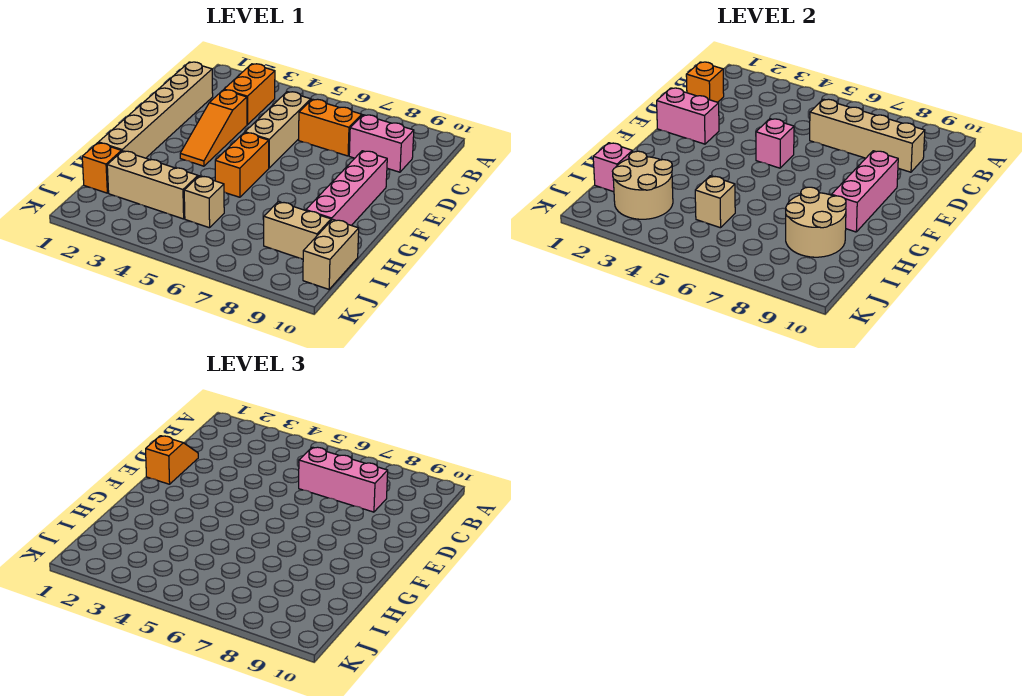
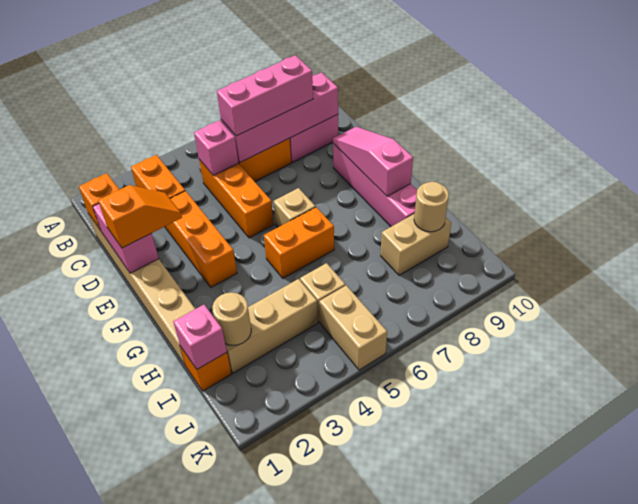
tan 1x3 brick [245,92,311,168] -> orange 1x3 brick [199,159,274,238]
tan 1x4 brick [810,99,925,172] -> pink 1x4 brick [221,72,338,162]
orange 1x2 slope [146,436,198,484] -> orange 1x2 slope turned to [98,185,182,248]
orange 1x3 slope [180,90,247,166] -> orange 1x3 brick [165,191,237,287]
pink 1x2 brick [657,88,719,144] -> pink 1x2 brick turned to [93,204,159,273]
pink 1x1 brick [756,119,794,168] -> pink 1x1 brick moved to [194,120,238,175]
pink 1x3 brick [832,151,898,232] -> pink 1x3 slope [333,127,413,196]
orange 1x2 brick [215,133,269,197] -> orange 1x2 brick turned to [264,207,334,278]
tan 2x2 round brick [786,187,846,257] -> tan 1x1 round brick [414,182,449,232]
tan 2x2 round brick [613,151,673,219] -> tan 1x1 round brick [212,292,251,345]
tan 1x1 brick [695,176,735,228] -> tan 1x1 brick moved to [274,188,316,227]
tan 1x2 brick [303,219,359,289] -> tan 1x2 brick moved to [319,285,387,370]

